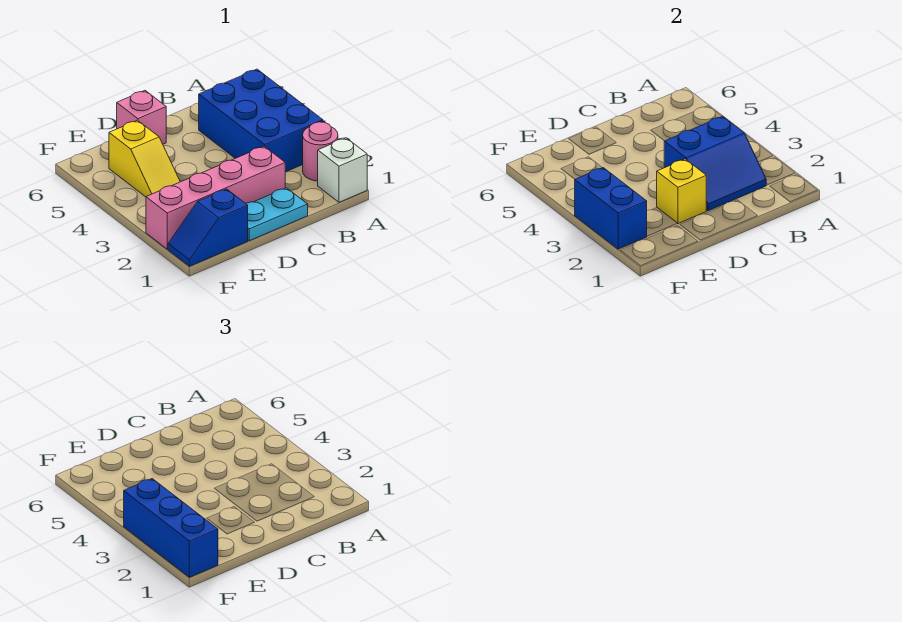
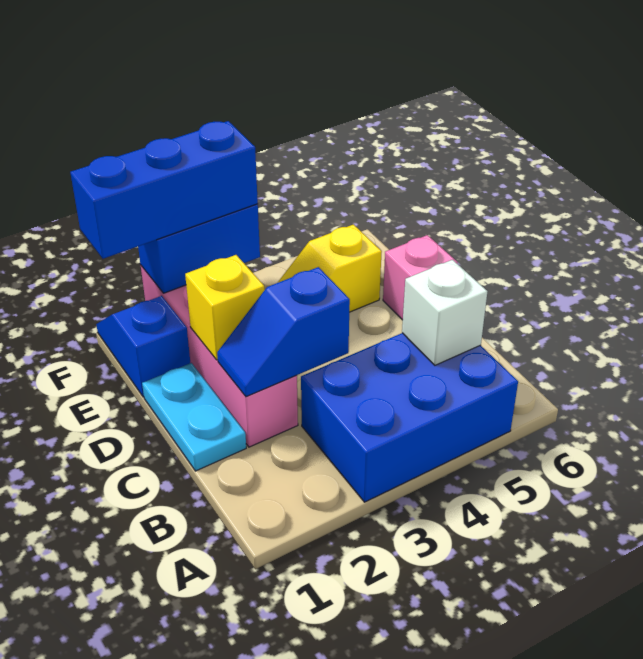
white 1x1 brick [318,138,367,202] -> white 1x1 brick moved to [402,260,488,365]
pink 1x1 round brick [303,122,338,181] -> none
blue 2x2 slope [664,116,766,211] -> blue 1x2 slope [217,267,350,397]

